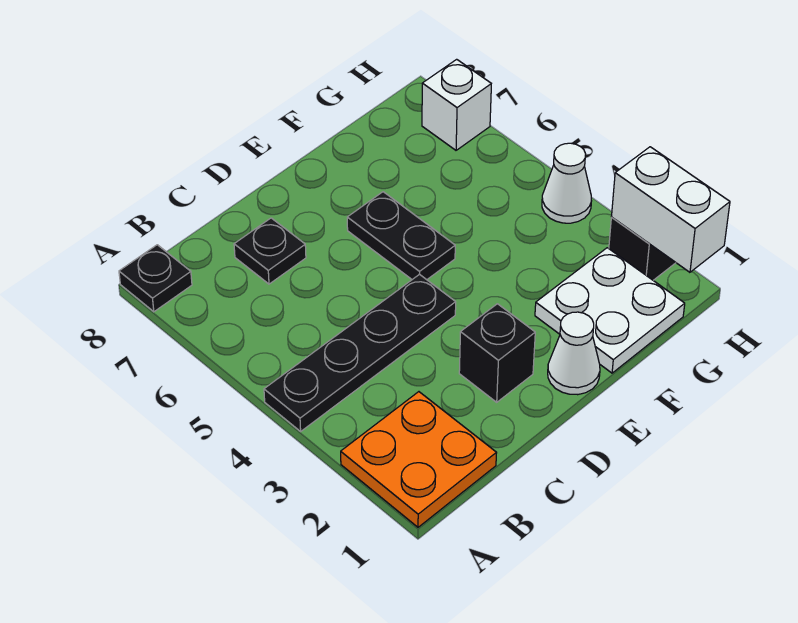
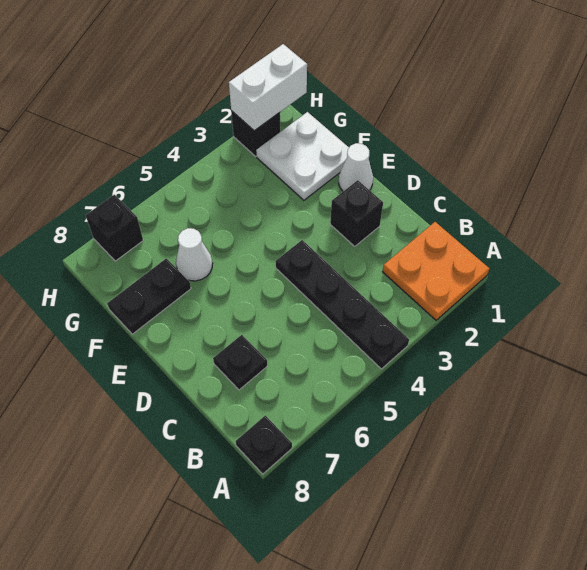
black 1x2 plate [347,192,455,280] -> black 1x2 plate moved to [107,258,191,334]
white 1x1 cone [542,143,591,223] -> white 1x1 cone moved to [176,228,213,281]
white 1x1 brick [422,59,491,150] -> black 1x1 brick [86,195,143,261]

